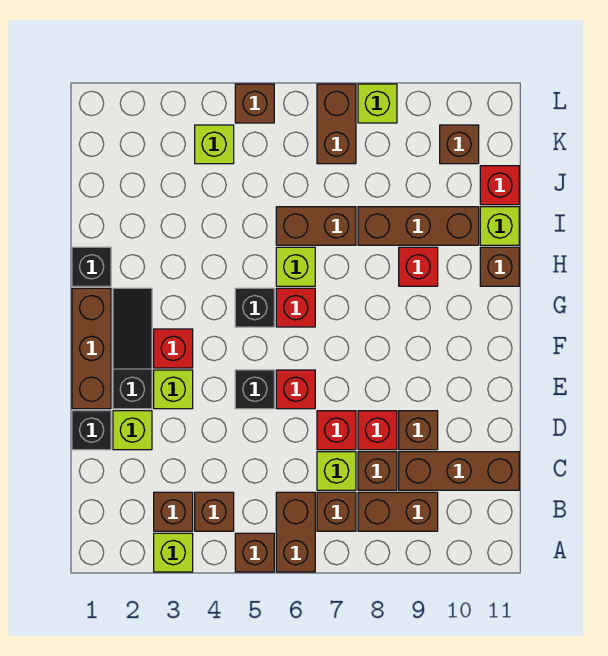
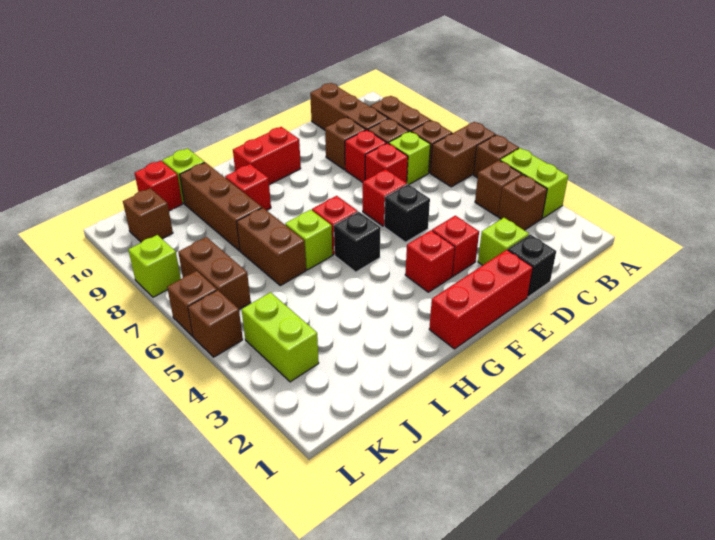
lime 1x1 brick [154,533,193,572] -> lime 1x2 brick [500,148,568,218]
brown 1x3 brick [72,288,111,409] -> red 1x3 brick [429,250,533,349]
black 1x3 slope [113,288,152,409] -> none
lime 1x1 brick [154,370,193,409] -> red 1x1 brick [432,216,479,276]
none -> red 1x2 brick [233,127,301,185]
black 1x1 brick [72,247,111,286] -> none
brown 1x1 brick [480,247,519,286] -> brown 1x1 brick moved to [167,271,217,336]
lime 1x1 brick [195,125,234,164] -> lime 1x2 brick [242,292,319,382]
brown 1x2 brick [317,84,356,164] -> brown 1x2 brick turned to [178,237,251,309]

